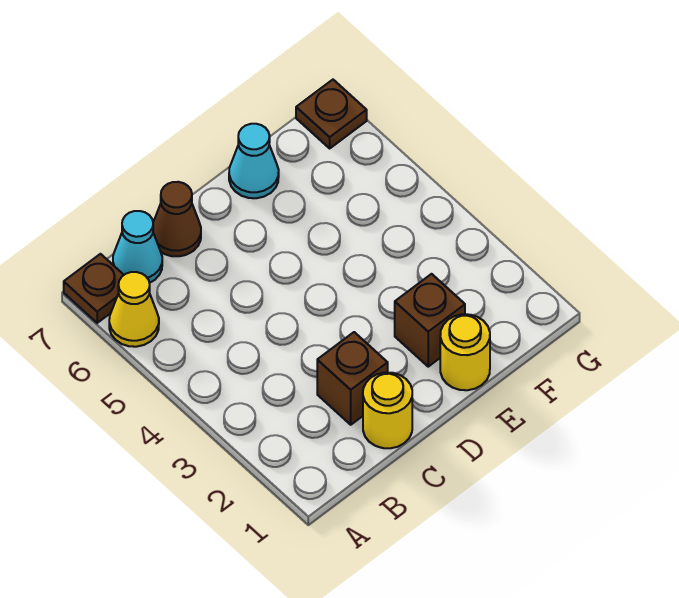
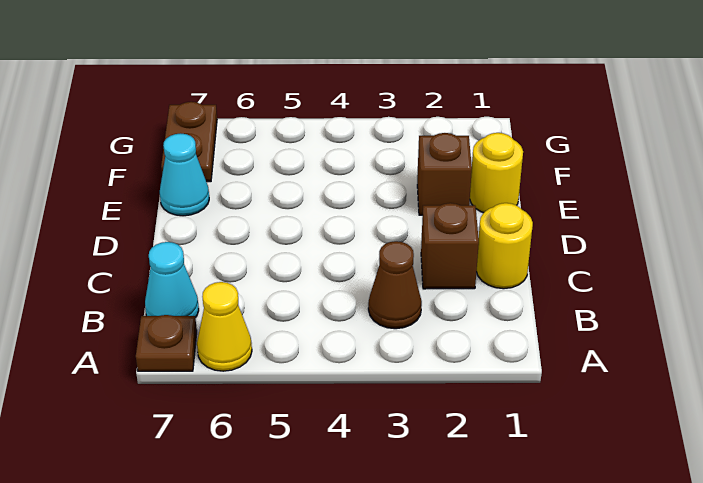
brown 1x1 cone [153,182,201,256] -> brown 1x1 cone moved to [368,241,422,329]
brown 1x1 plate [296,80,367,148] -> brown 1x2 plate [161,102,217,182]

